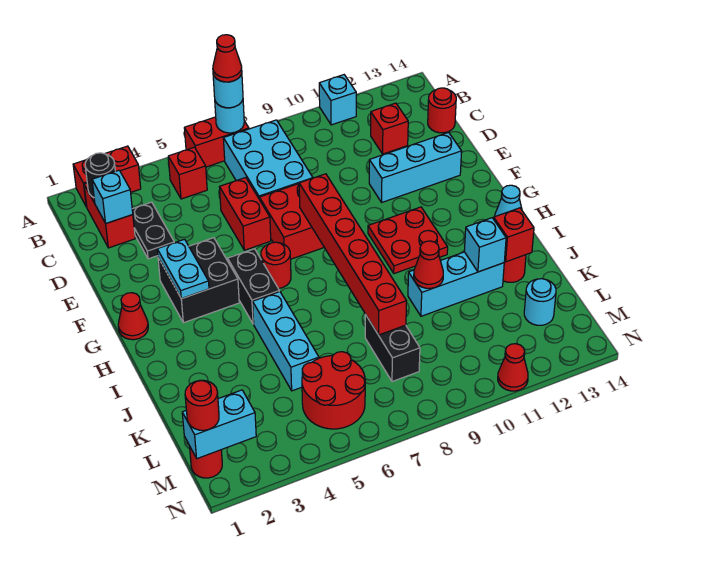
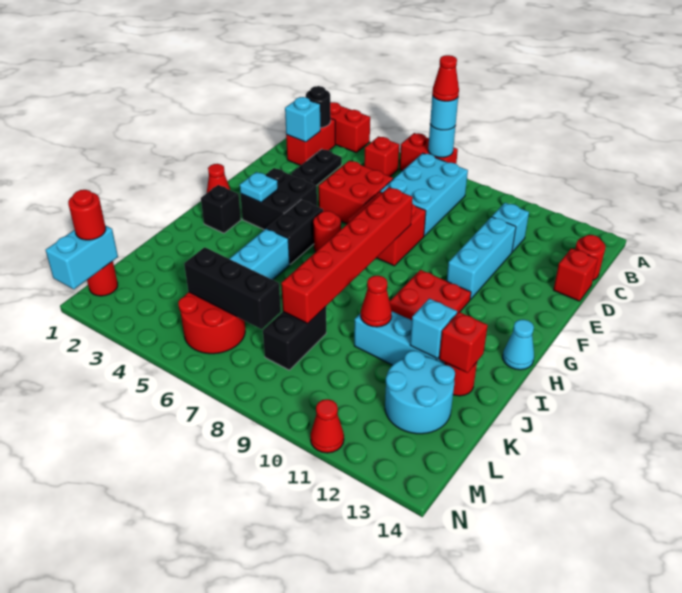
cyan 1x1 brick [319,75,356,125] -> cyan 1x1 brick moved to [492,203,529,252]
red 1x1 brick [371,103,408,154] -> red 1x1 brick moved to [554,248,598,301]
red 1x2 brick [219,178,271,250] -> red 2x2 brick [319,161,393,224]
cyan 1x3 brick [369,132,462,202] -> cyan 1x3 brick turned to [447,217,516,300]
cyan 1x2 plate [157,239,209,299] -> cyan 1x1 plate [240,172,278,202]
none -> black 1x1 brick [201,185,241,233]
none -> black 1x3 brick [184,247,281,329]
cyan 1x1 round brick [524,279,556,325] -> cyan 2x2 round brick [385,351,455,434]
cyan 1x2 brick [182,390,256,459] -> cyan 1x2 brick turned to [46,226,118,289]

